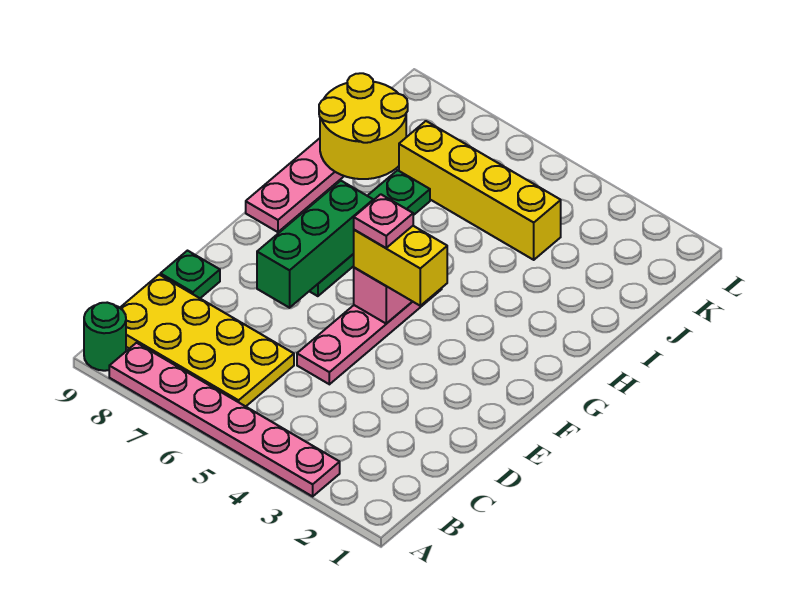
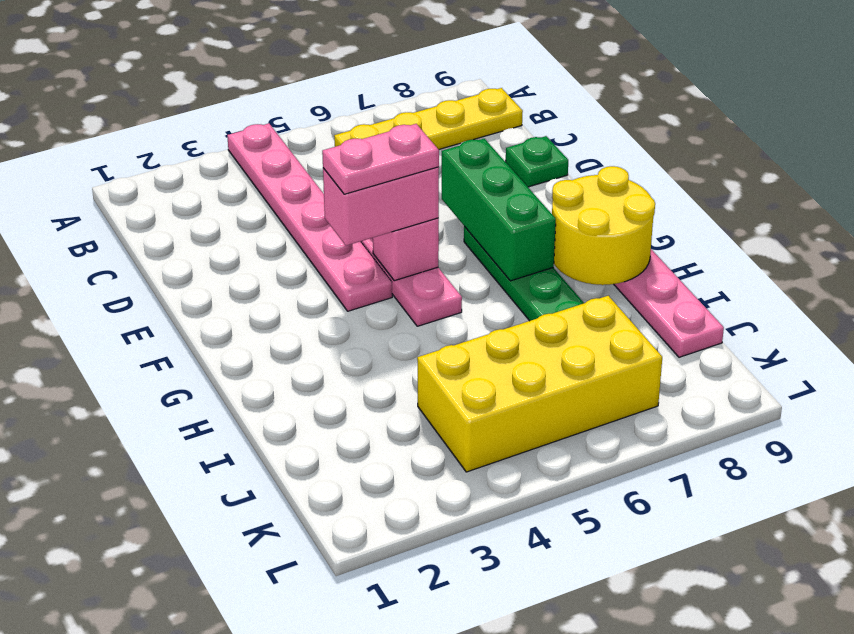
pink 1x6 plate [109,343,340,496] -> pink 1x6 plate turned to [227,123,392,311]
green 1x1 round brick [84,303,126,371] -> none
yellow 2x4 plate [120,275,294,406] -> yellow 1x4 plate [334,88,523,149]
yellow 1x2 brick [354,226,447,306] -> pink 1x2 brick [323,167,439,246]
pink 1x1 plate [354,194,413,248] -> pink 1x2 plate [322,124,439,194]
yellow 2x2 round brick [319,73,408,179] -> yellow 2x2 round brick moved to [552,166,655,285]
yellow 1x4 brick [399,121,561,260] -> yellow 2x4 brick [417,296,662,472]

